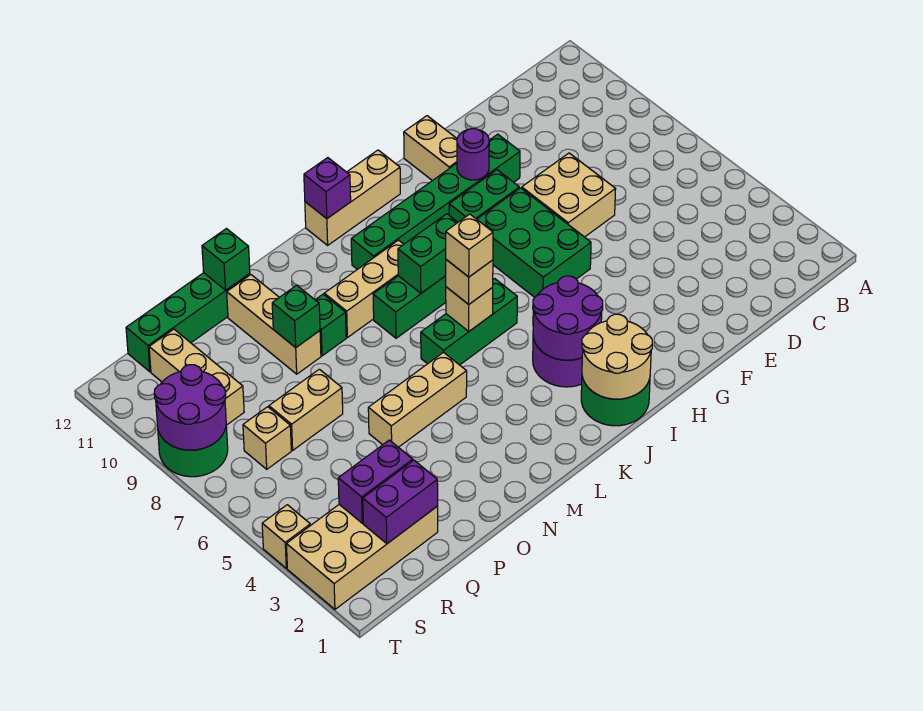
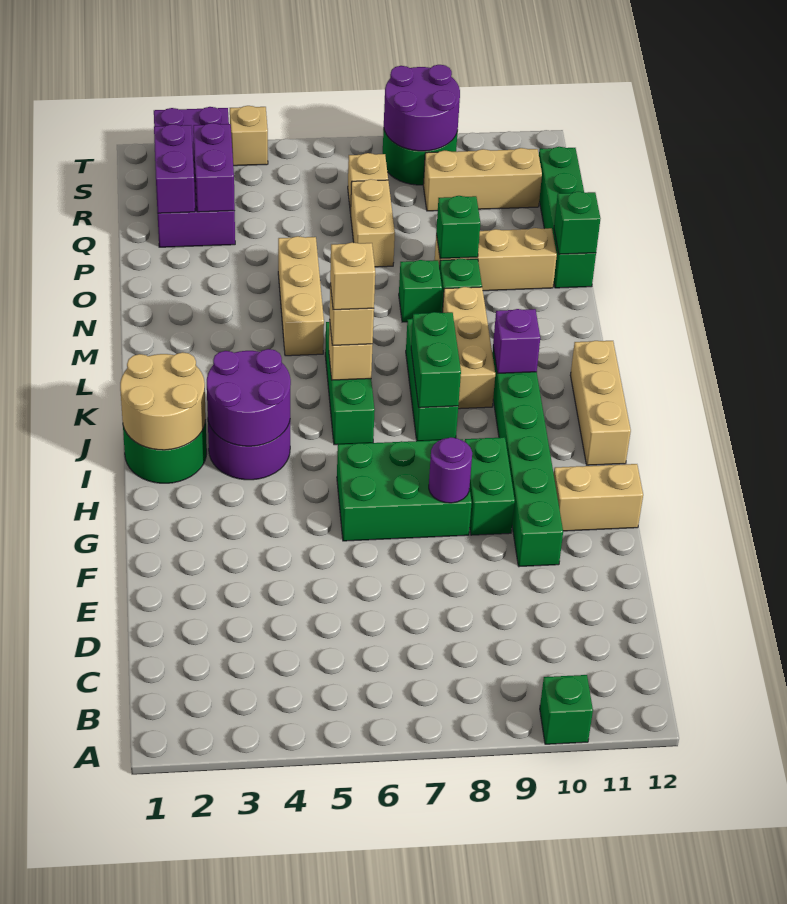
none -> green 1x1 brick [540,675,593,744]
tan 2x2 brick [522,153,616,237] -> none
purple 1x1 round brick [457,129,489,180] -> purple 1x1 round brick moved to [429,437,472,503]
purple 1x1 brick [304,158,351,219] -> purple 1x1 brick moved to [493,309,540,374]
none -> green 1x1 brick [399,260,442,322]
tan 2x4 brick [286,505,438,609] -> purple 2x4 brick [154,107,235,247]

